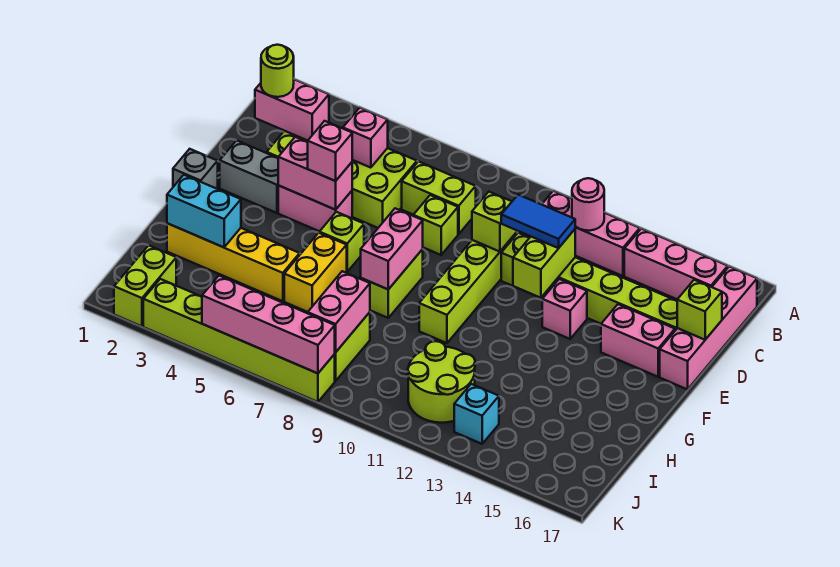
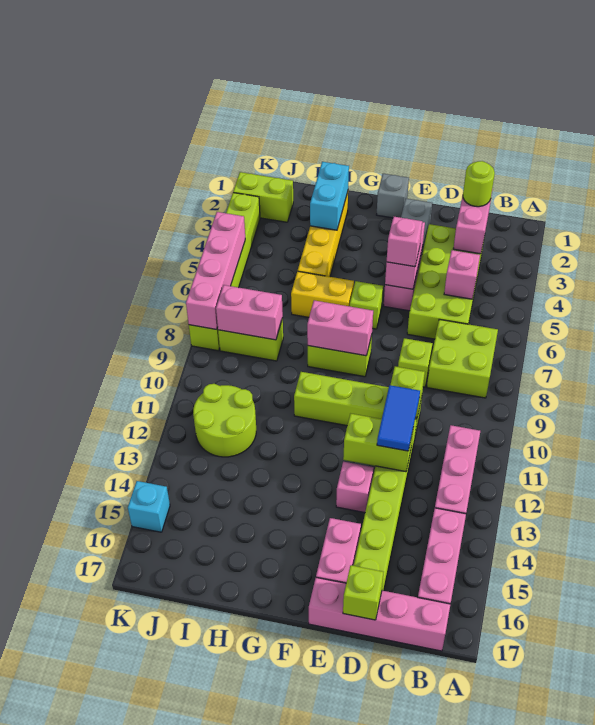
pink 1x1 round brick [572,178,604,231] -> none
lime 1x2 brick [402,162,476,234] -> lime 2x2 brick [427,319,498,398]
cyan 1x1 brick [454,384,499,444] -> cyan 1x1 brick moved to [128,481,170,532]

